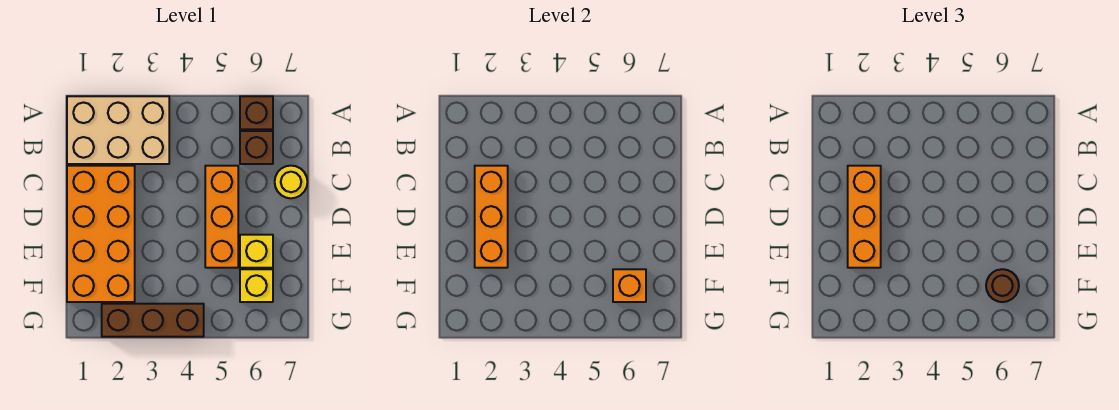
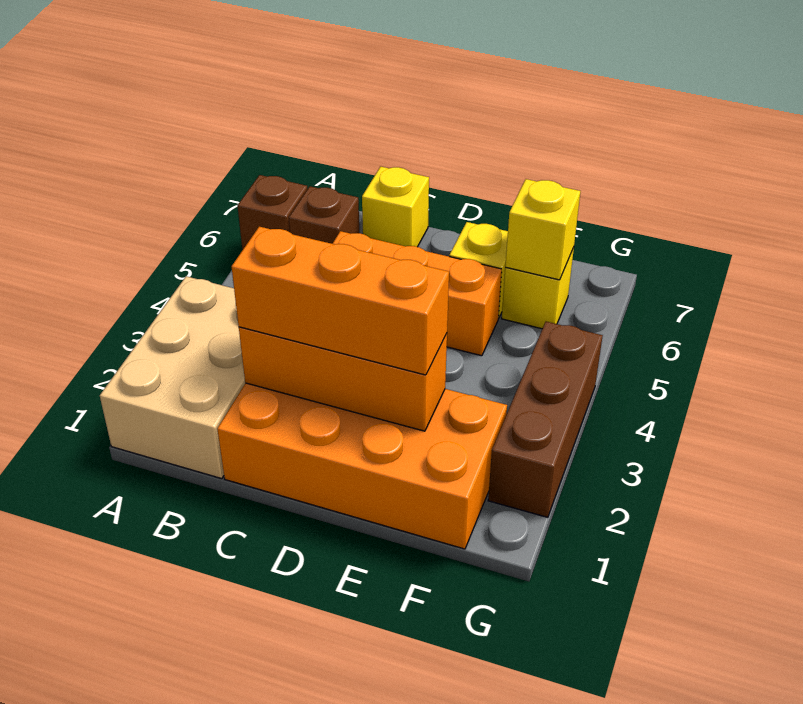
yellow 1x1 round brick [275,166,307,198] -> yellow 1x1 brick [362,167,429,247]
orange 1x1 brick [613,269,646,302] -> yellow 1x1 brick [505,179,580,280]
brown 1x1 round brick [986,269,1019,302] -> none

